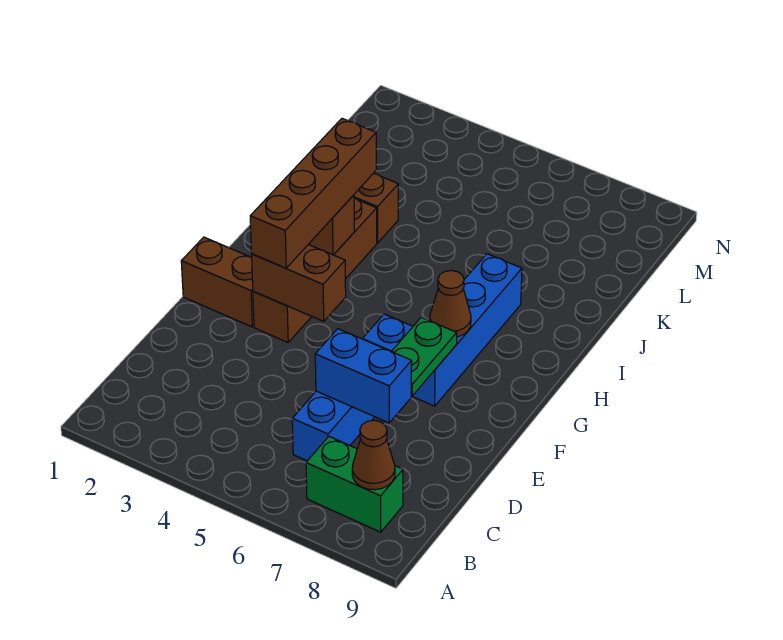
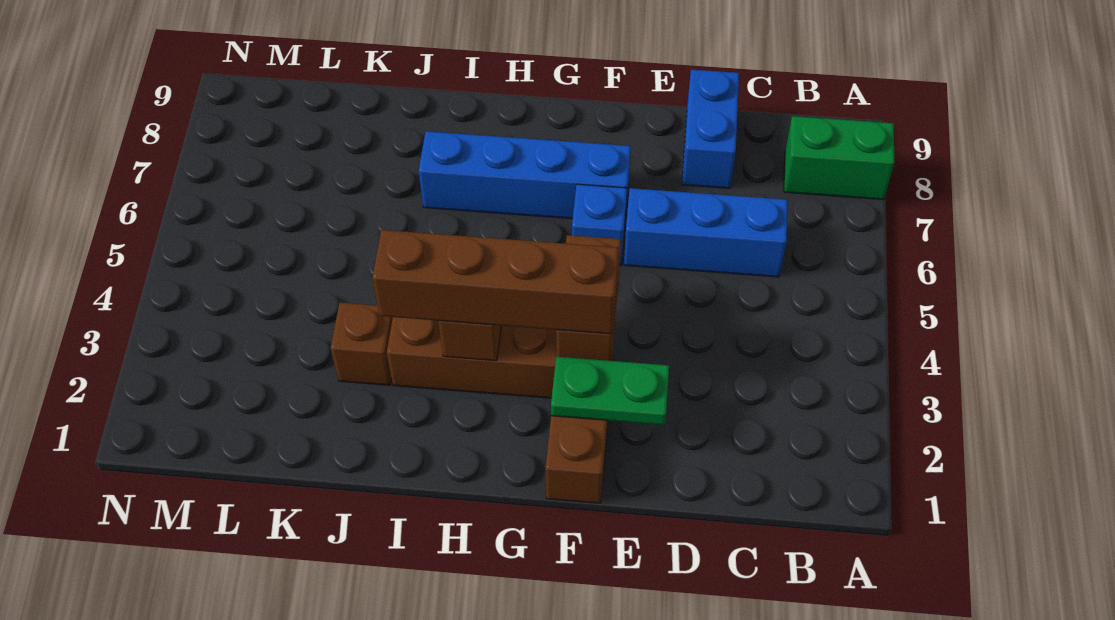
green 1x2 brick [306,437,403,532] -> green 1x2 brick turned to [784,116,895,200]
brown 1x1 cone [352,420,395,490] -> none
blue 1x2 brick [315,329,412,423] -> blue 1x2 brick moved to [682,70,739,188]
green 1x2 plate [391,317,457,396] -> green 1x2 plate moved to [551,357,669,425]
brown 1x1 cone [430,270,471,337] -> none

